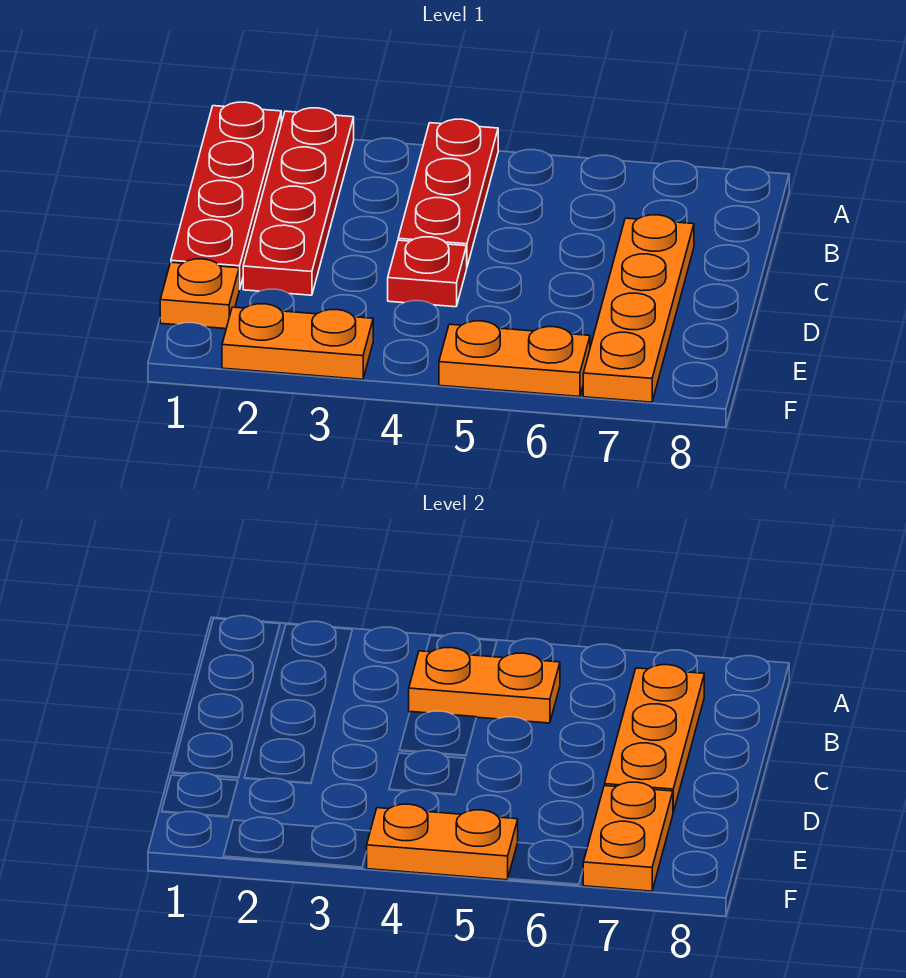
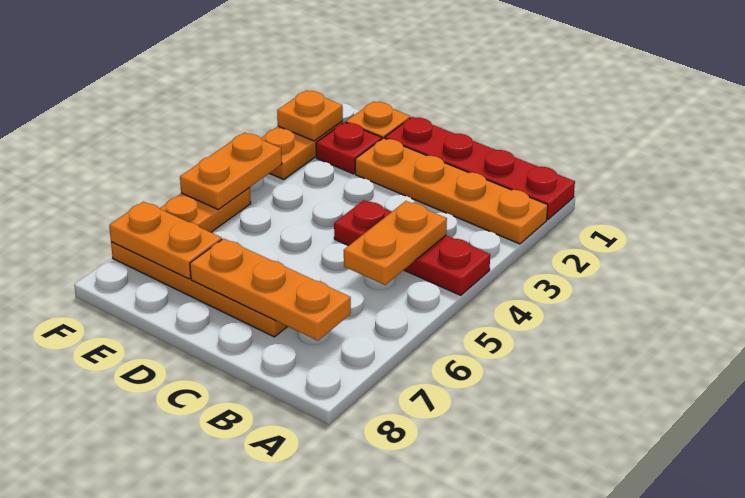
red 1x4 plate [243,108,354,295] -> orange 1x4 plate [355,138,548,244]
red 1x1 plate [388,237,467,307] -> red 1x1 plate moved to [316,122,382,174]
none -> orange 1x1 plate [277,90,343,141]

